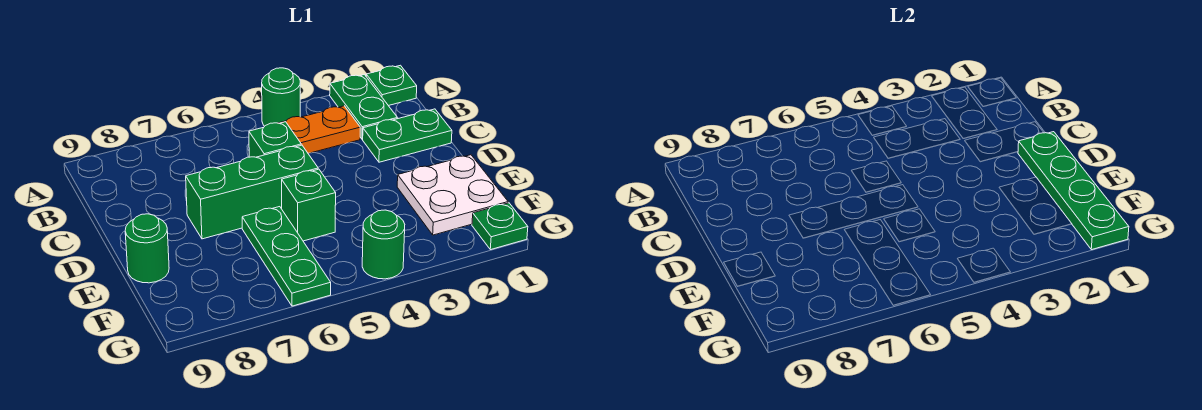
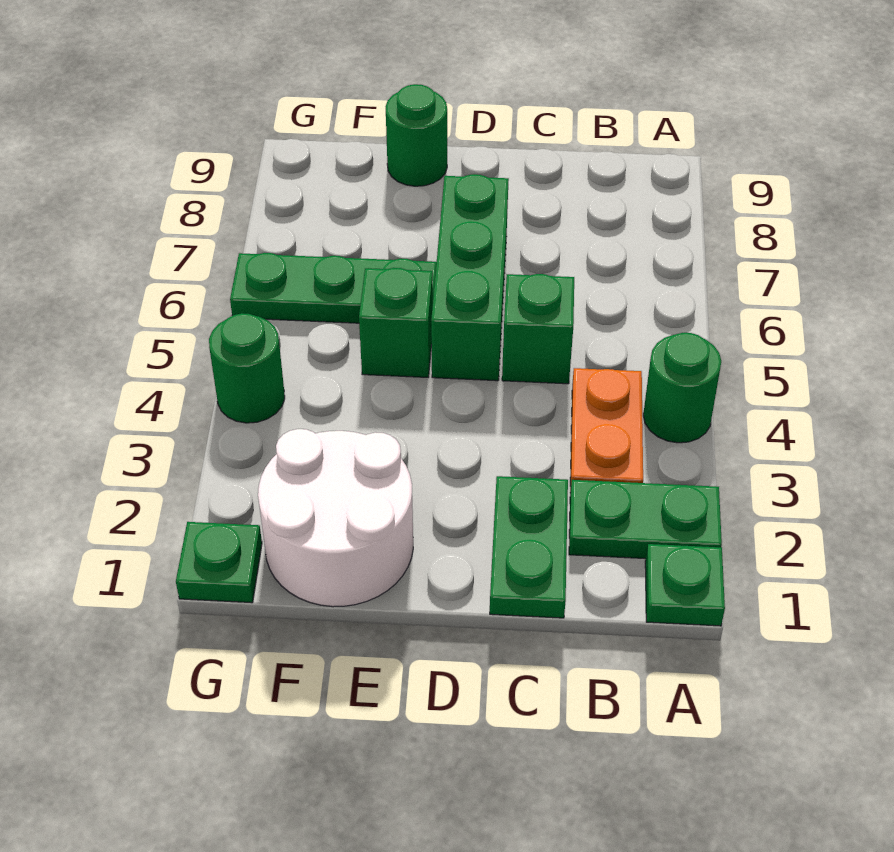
green 1x4 plate [1018,132,1129,250] -> none
white 2x2 plate [397,155,508,235] -> white 2x2 round brick [258,429,413,607]

